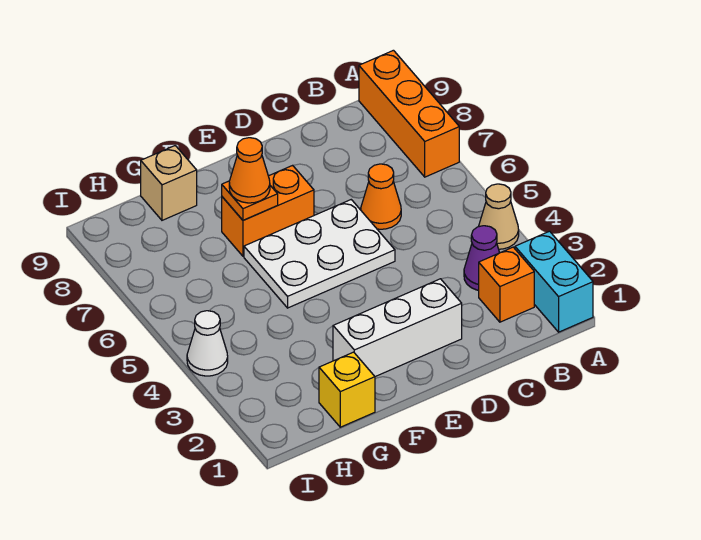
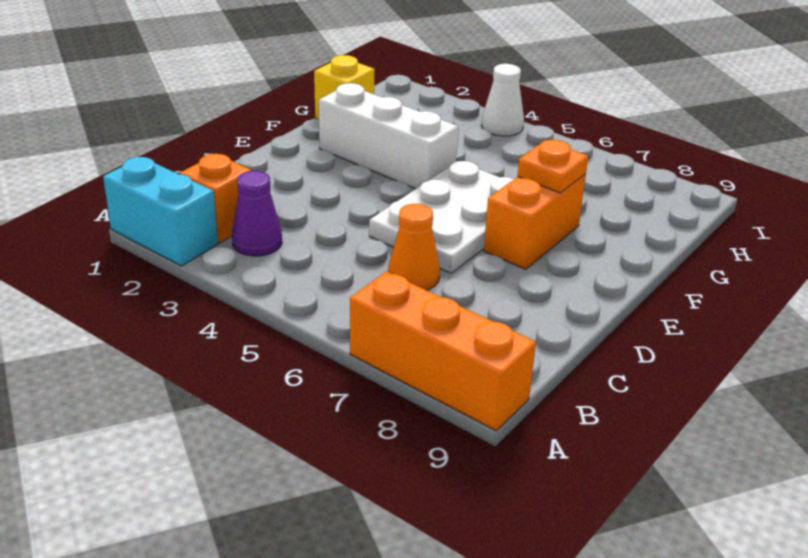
tan 1x1 cone [479,184,519,249] -> none
white 1x3 brick [333,279,462,377] -> white 1x3 brick turned to [319,83,458,189]
orange 1x1 cone [229,138,270,203] -> none
tan 1x1 brick [141,146,197,220] -> none

